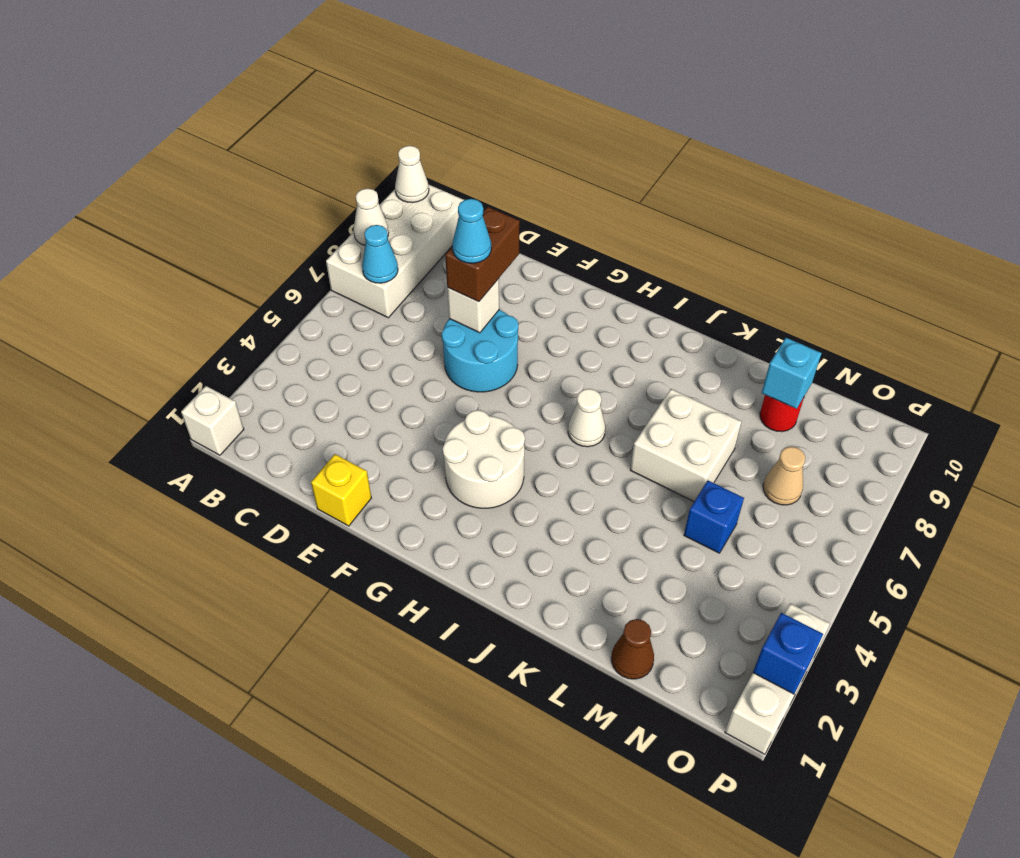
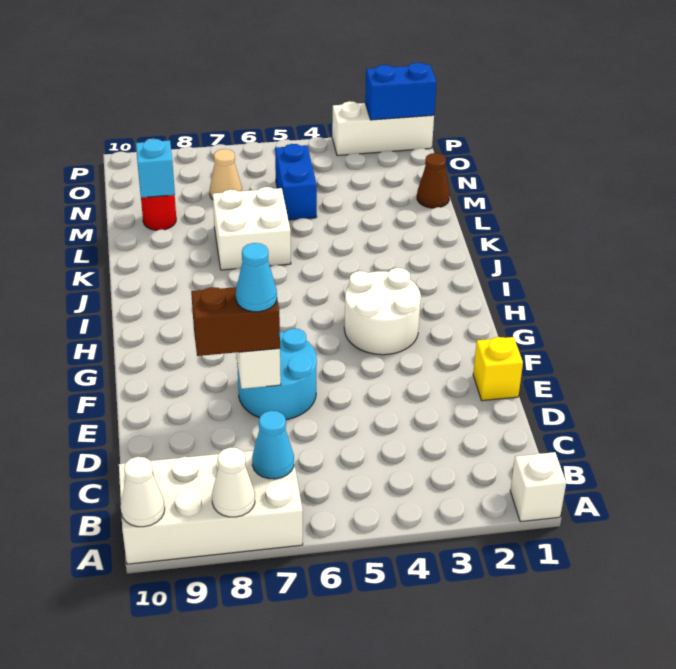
white 1x1 cone [568,389,605,447] -> none
blue 1x1 brick [684,481,744,553] -> blue 1x2 brick [275,144,317,220]
blue 1x1 brick [753,613,823,694] -> blue 1x2 brick [365,63,437,120]

